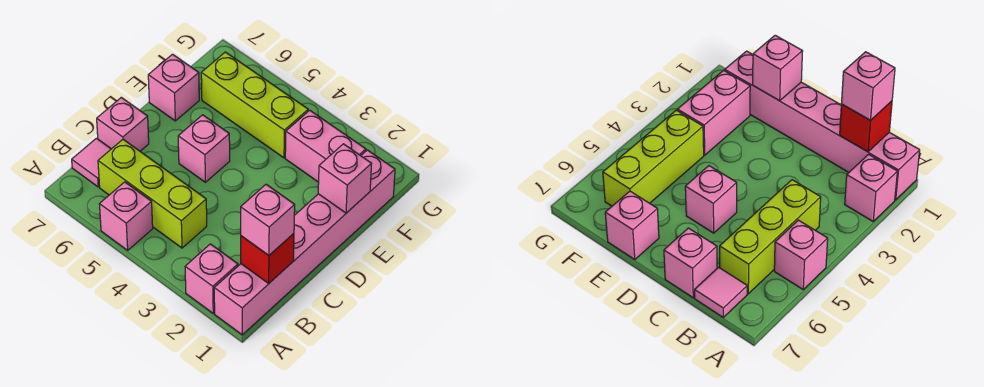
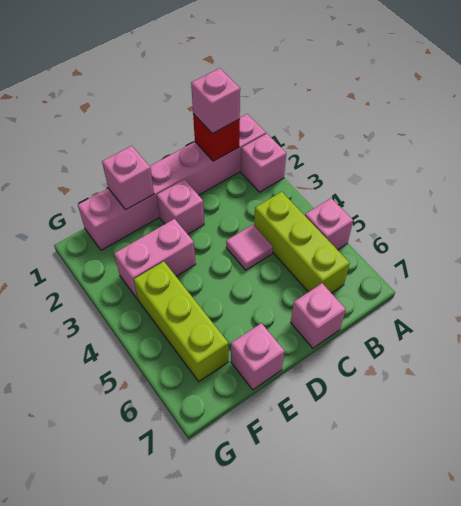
pink 1x1 tile [72,138,111,187] -> pink 1x1 tile moved to [226,225,273,270]
pink 1x1 brick [178,115,230,182] -> pink 1x1 brick moved to [157,179,204,234]
pink 1x2 brick [285,110,366,182] -> pink 1x2 brick turned to [114,219,196,299]

